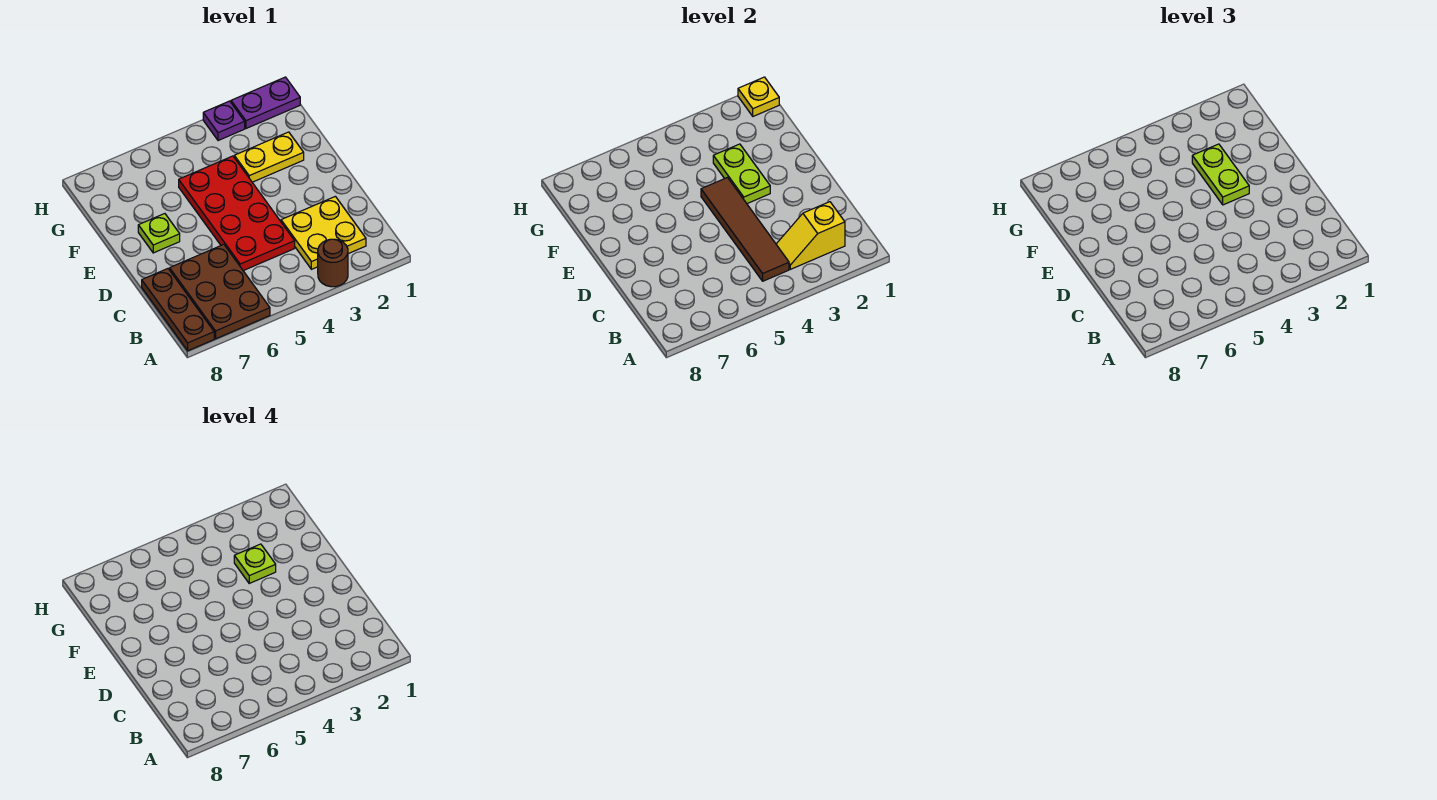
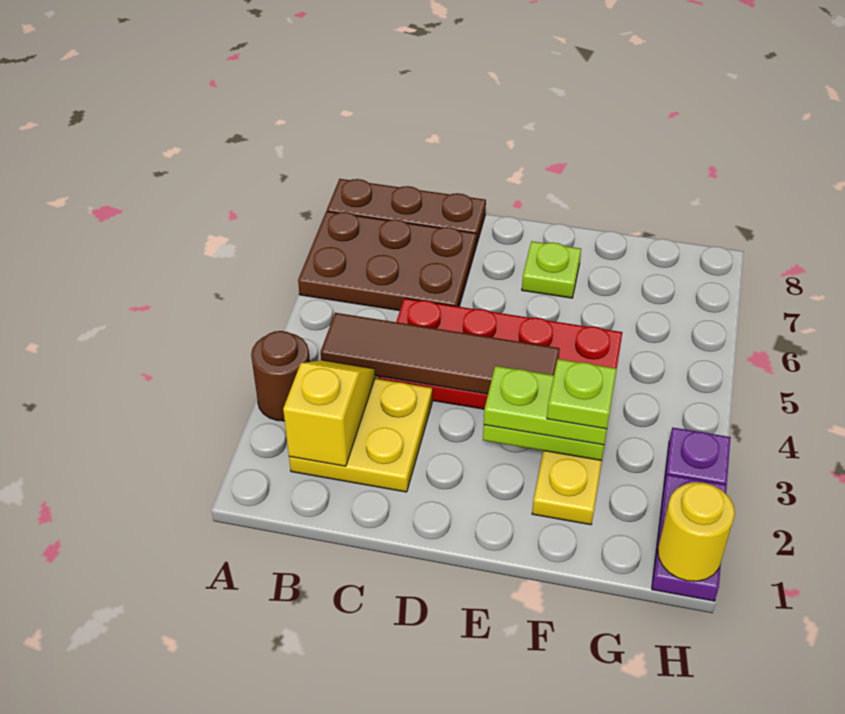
yellow 1x1 plate [738,77,779,116] -> yellow 1x1 round brick [658,482,735,581]

